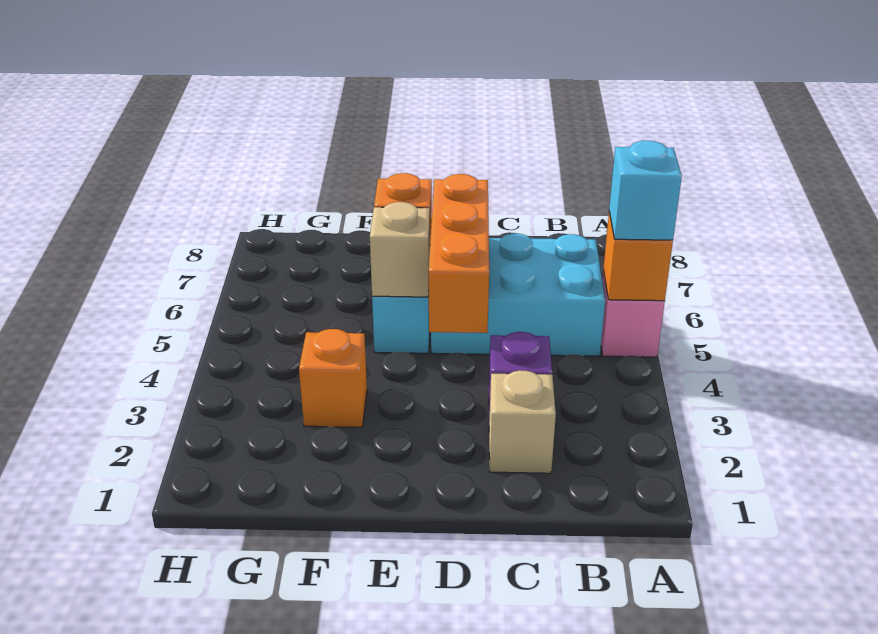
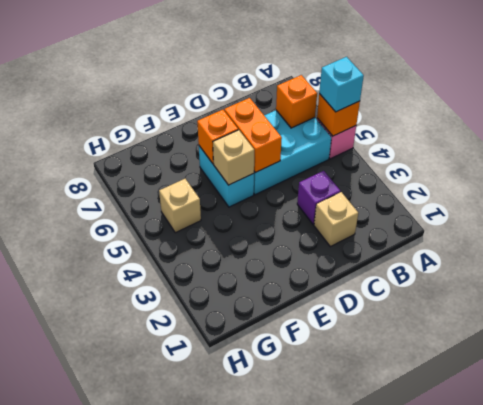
orange 1x3 brick [429,174,489,333] -> orange 1x2 brick [224,98,282,173]
orange 1x1 brick [299,329,367,427] -> orange 1x1 brick moved to [276,75,317,128]
none -> tan 1x1 brick [159,179,201,233]

